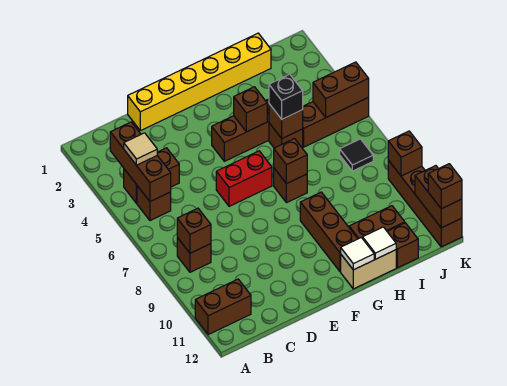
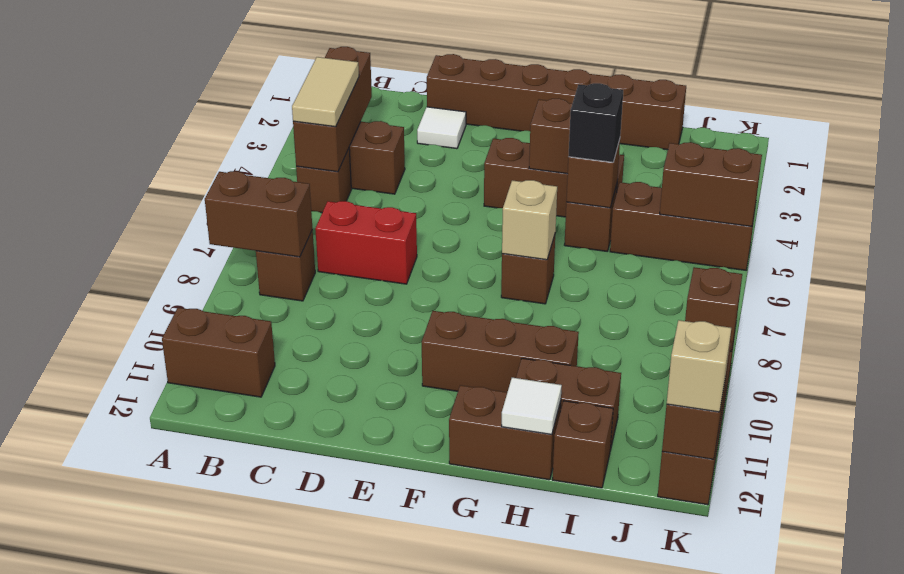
tan 1x1 tile [124,133,157,165] -> tan 1x2 tile [292,57,359,127]
brown 1x1 brick [177,208,211,253] -> brown 1x2 brick [205,171,312,257]
yellow 1x6 brick [128,33,271,131] -> brown 1x6 brick [427,54,686,150]
red 1x2 brick [216,151,272,206] -> red 1x2 brick moved to [315,201,417,284]
brown 1x1 brick [274,139,307,184] -> tan 1x1 brick [502,180,557,260]
brown 1x3 brick [300,192,357,272] -> brown 1x3 brick turned to [422,311,579,392]
tan 1x2 brick [341,250,396,289] -> brown 1x2 brick [449,385,561,480]
white 1x1 tile [341,238,374,270] -> white 1x1 tile moved to [417,107,466,149]
black 1x1 tile [340,139,373,171] -> none
brown 1x1 brick [428,164,462,209] -> tan 1x1 brick [667,320,731,412]

